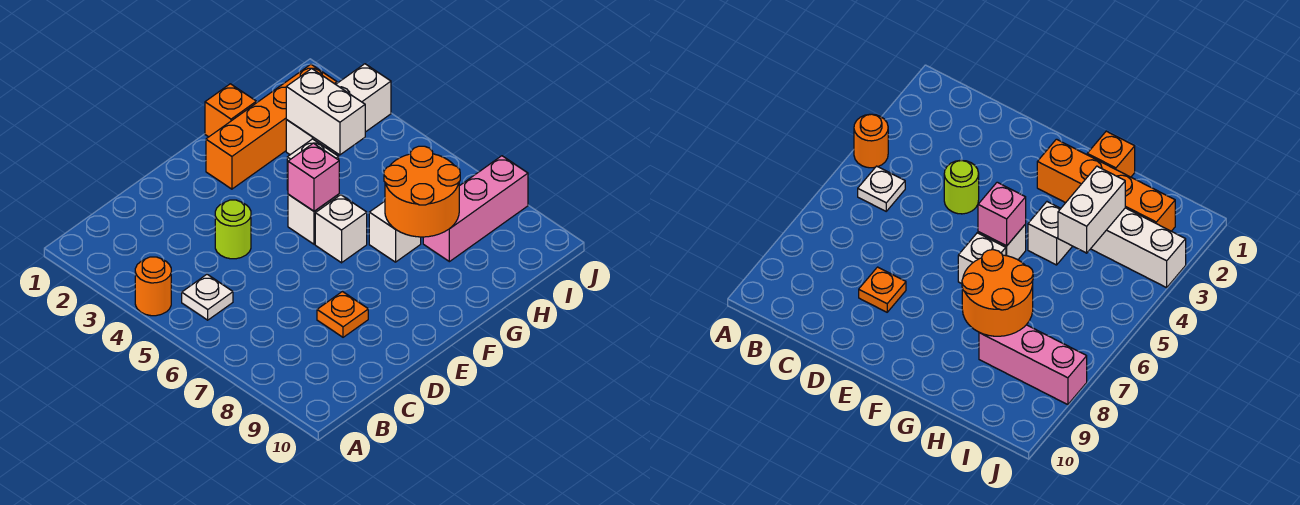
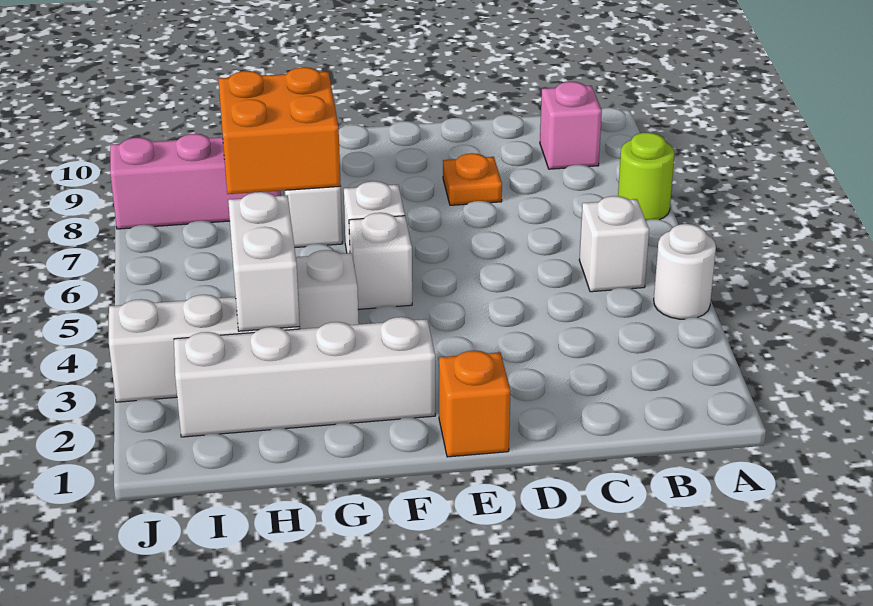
orange 1x1 round brick [135,257,171,316] -> white 1x1 round brick [654,224,716,319]
white 1x1 plate [182,274,233,320] -> white 1x1 brick [579,196,649,292]
lime 1x1 round brick [215,200,251,259] -> lime 1x1 round brick moved to [618,132,674,221]
orange 1x4 brick [206,64,337,189] -> white 1x4 brick [174,317,435,437]
pink 1x1 brick [288,143,339,211] -> pink 1x1 brick moved to [540,82,602,169]
orange 1x1 brick [205,84,256,137] -> orange 1x1 brick moved to [439,351,511,457]
orange 2x2 round brick [384,146,460,237] -> orange 2x2 brick [218,67,341,194]

